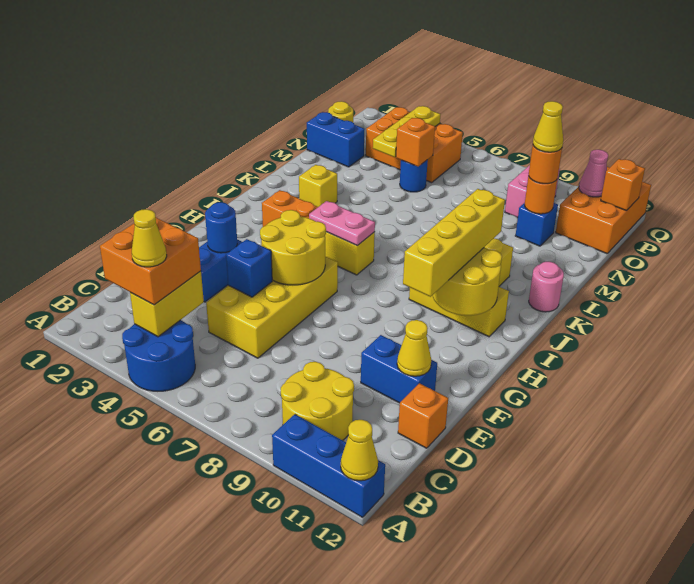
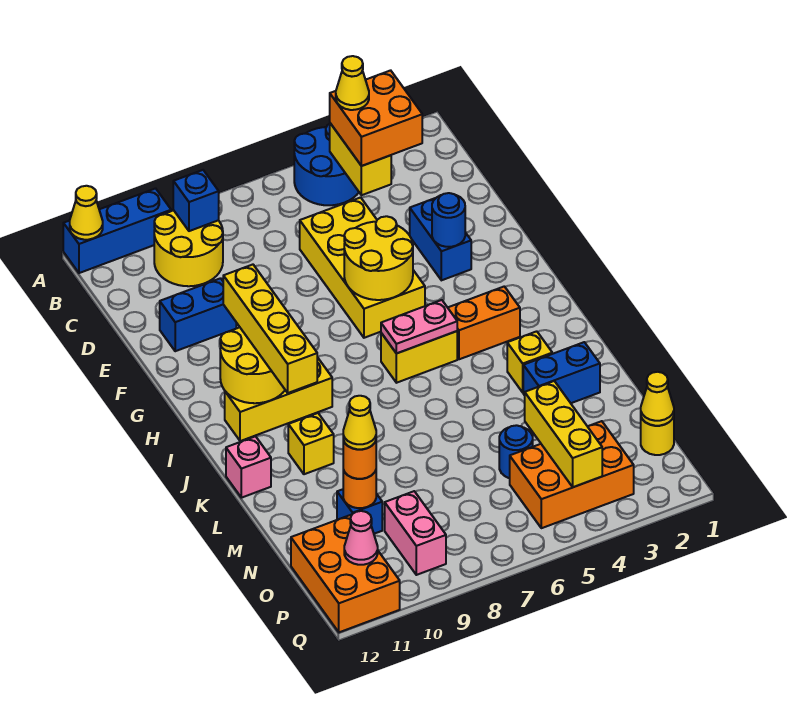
orange 1x1 brick [398,383,448,448] -> none
blue 1x1 brick [226,239,272,297] -> blue 1x1 brick moved to [173,170,219,231]
yellow 1x1 cone [397,320,431,376] -> yellow 1x1 cone moved to [641,372,674,426]
pink 1x1 round brick [529,262,564,312] -> pink 1x1 brick [226,436,271,498]
blue 1x2 brick [307,112,365,167] -> blue 1x2 brick moved to [523,342,600,403]
yellow 1x3 plate [373,106,440,157] -> yellow 1x3 brick [525,381,602,487]
orange 1x1 brick [396,118,435,167] -> none
orange 1x1 brick [601,159,645,211] -> none

